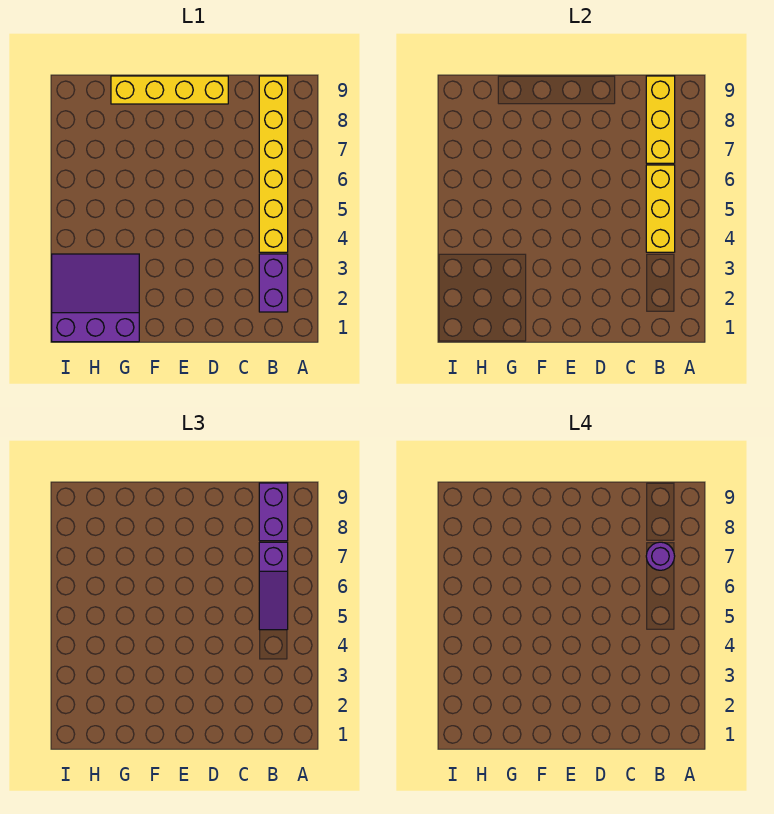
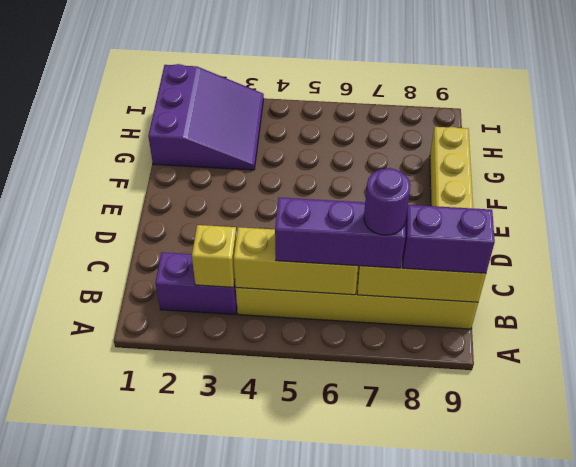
none -> yellow 1x1 brick [192,225,237,287]
purple 1x3 slope [259,542,288,630] -> purple 1x3 brick [275,198,405,268]

